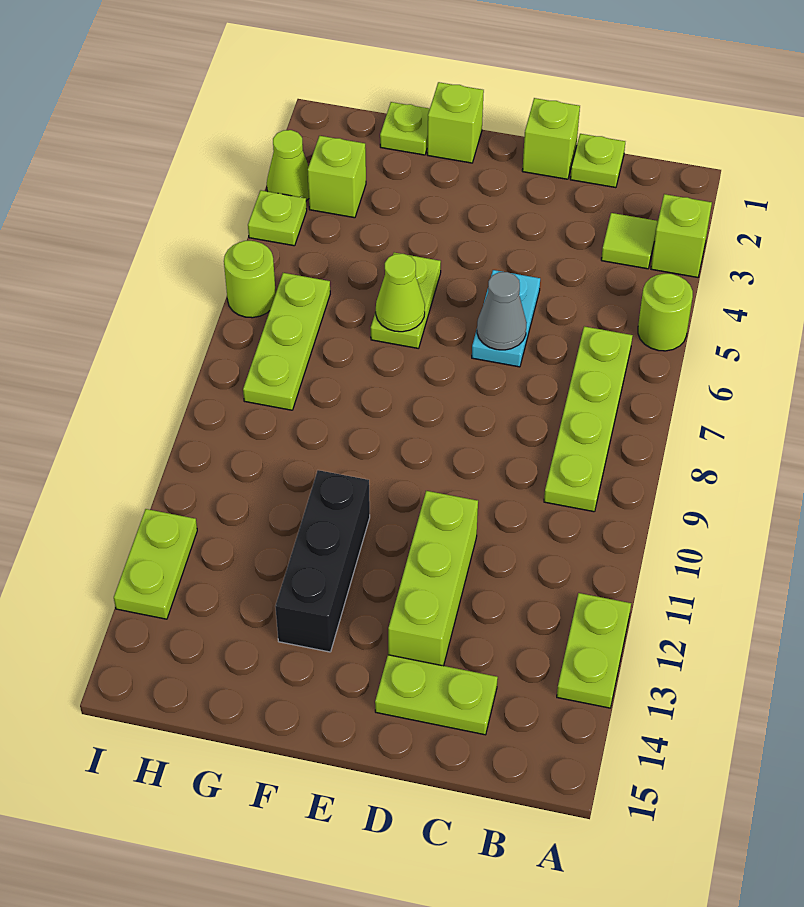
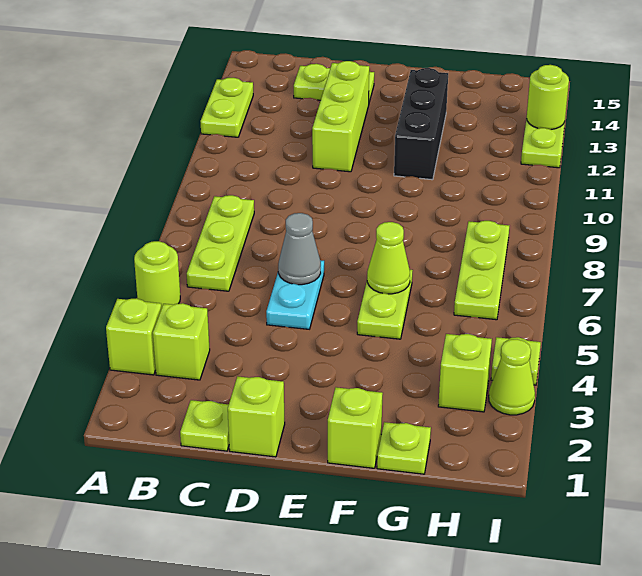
lime 1x1 tile [601,213,658,269] -> lime 1x1 brick [153,303,210,380]
lime 1x4 plate [544,326,633,512] -> lime 1x3 plate [187,195,254,291]
lime 1x1 round brick [224,241,276,318] -> lime 1x1 round brick moved to [527,65,569,129]

